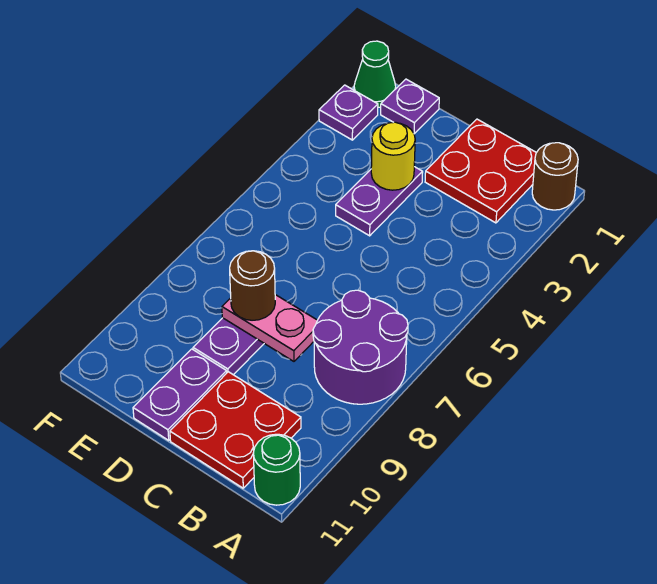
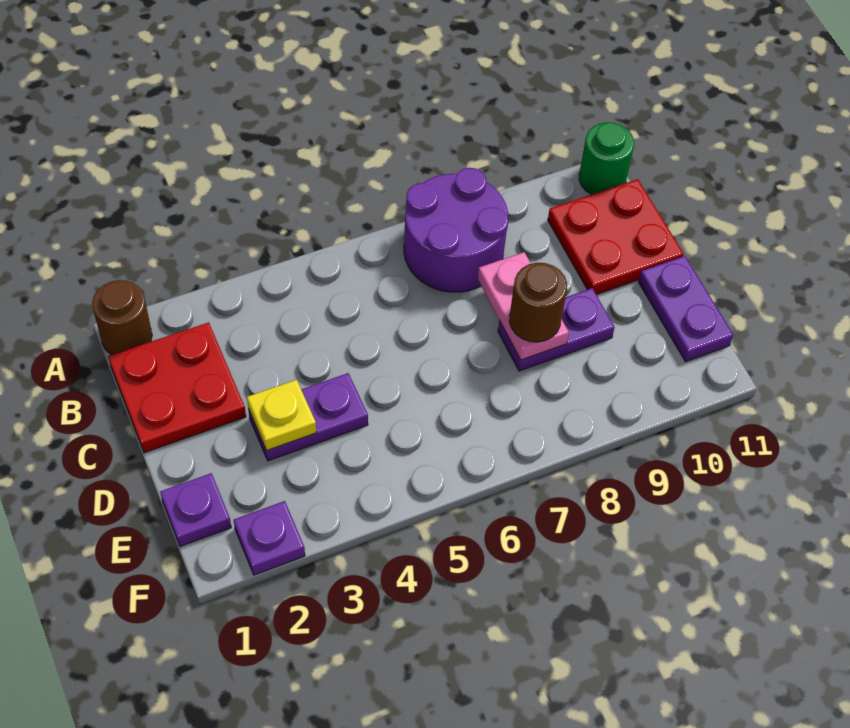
yellow 1x1 round brick [371,122,415,190] -> yellow 1x1 plate [247,380,316,450]
purple 1x2 plate [133,349,227,440] -> purple 1x2 plate turned to [639,256,733,362]
green 1x1 cone [354,41,396,107] -> none

